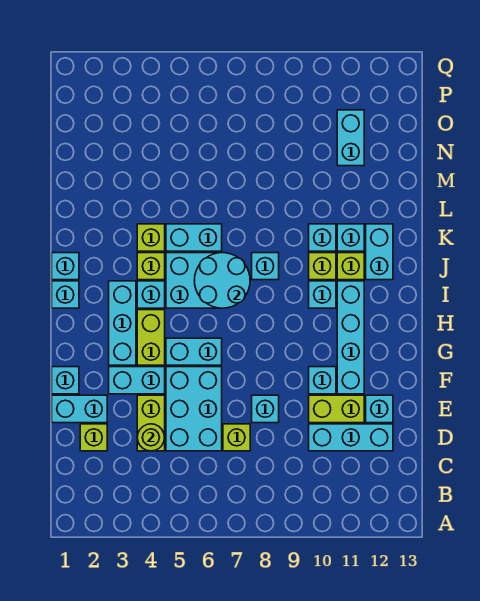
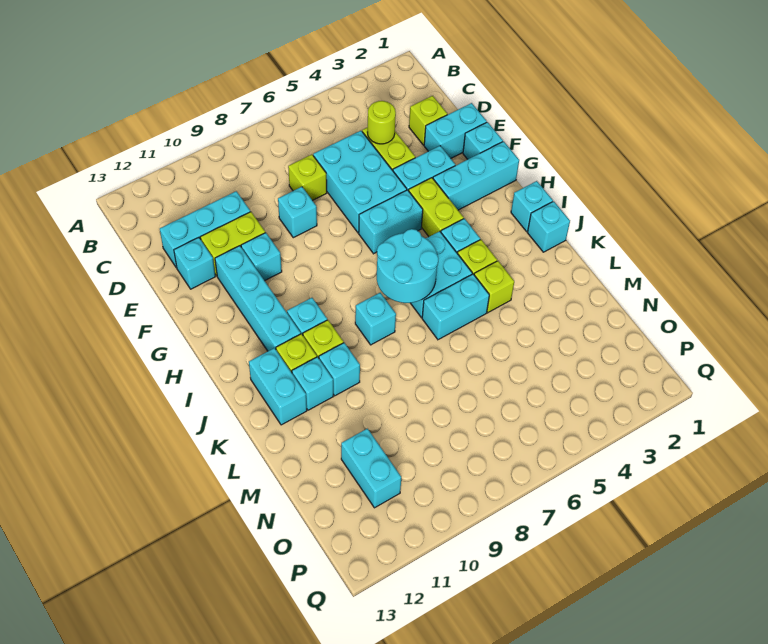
cyan 1x3 brick [109,281,136,365] -> cyan 1x3 brick turned to [433,141,519,210]

